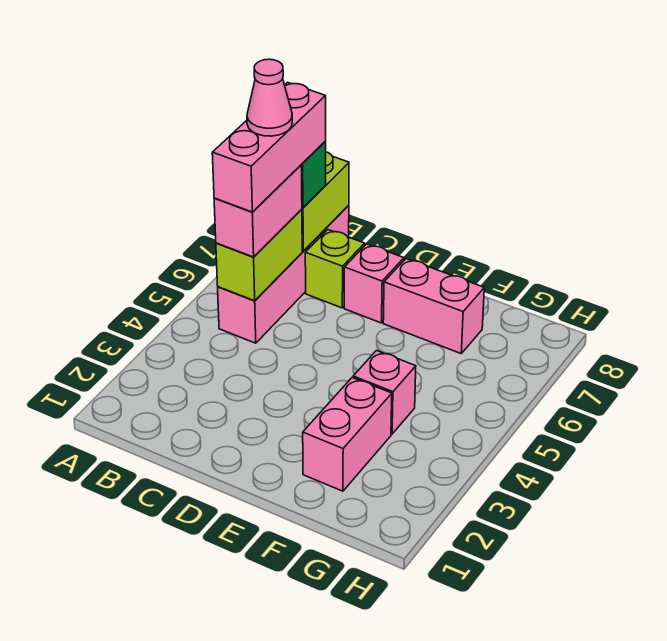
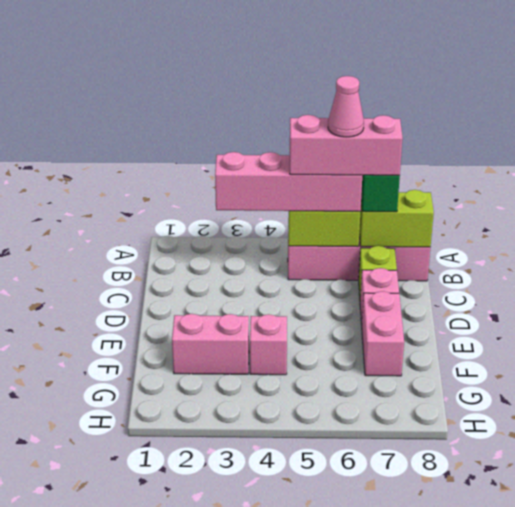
pink 1x2 brick [214,165,302,257] -> pink 1x4 brick [215,152,362,211]

